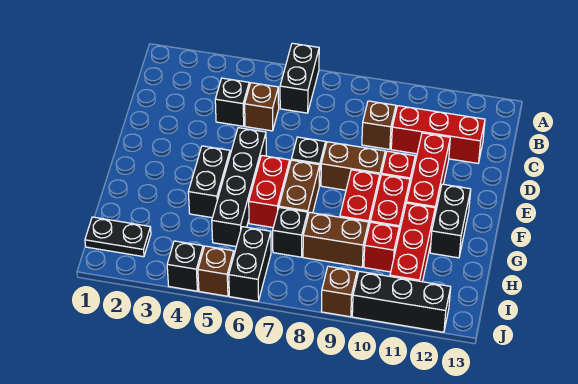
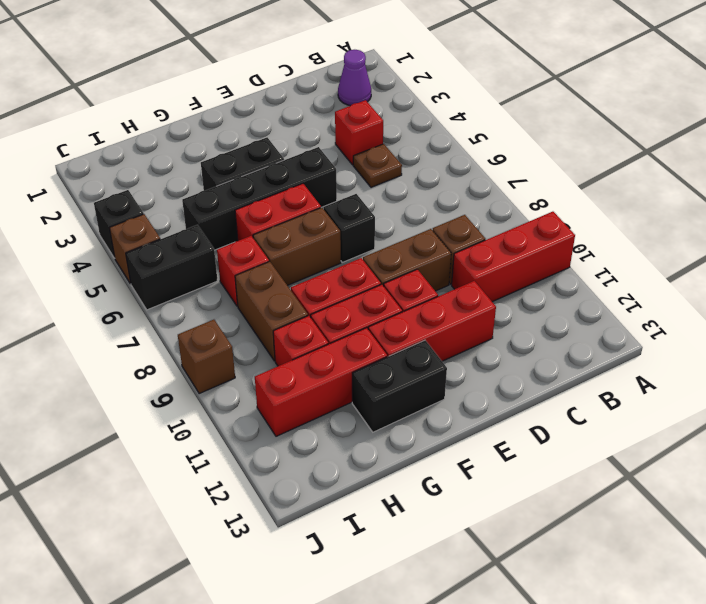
black 1x2 brick [280,43,319,113] -> none
none -> purple 1x1 cone [338,50,371,106]
black 1x1 brick [215,78,249,126] -> red 1x1 brick [335,100,383,165]
brown 1x1 brick [245,83,279,131] -> brown 1x1 plate [353,144,402,187]
red 1x3 brick [391,106,485,163] -> red 1x3 brick turned to [452,212,575,302]
brown 1x2 brick [321,142,385,190] -> brown 1x2 brick turned to [363,229,451,291]
black 1x1 brick [273,208,308,257] -> red 1x1 brick [217,236,269,306]
black 1x2 plate [85,217,151,257] -> none
black 1x3 brick [352,271,451,332] -> none

